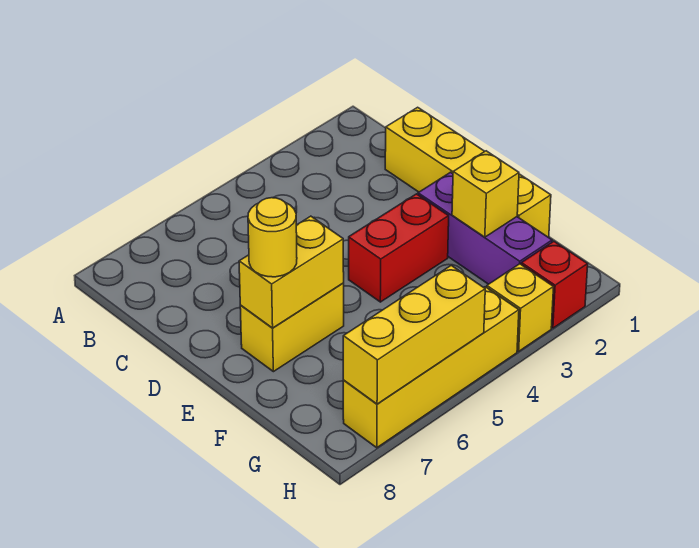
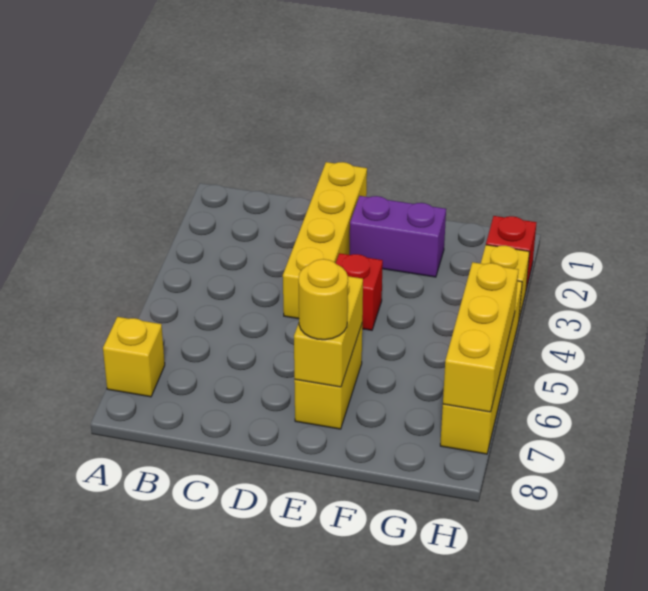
yellow 1x4 brick [385,107,551,237] -> yellow 1x4 brick turned to [283,162,367,319]
purple 1x3 brick [418,172,552,284] -> purple 1x2 brick [350,196,446,277]
red 1x2 brick [349,194,449,302] -> red 1x1 brick [336,253,383,330]
yellow 1x1 brick [452,151,519,237] -> yellow 1x1 brick moved to [103,317,165,397]

